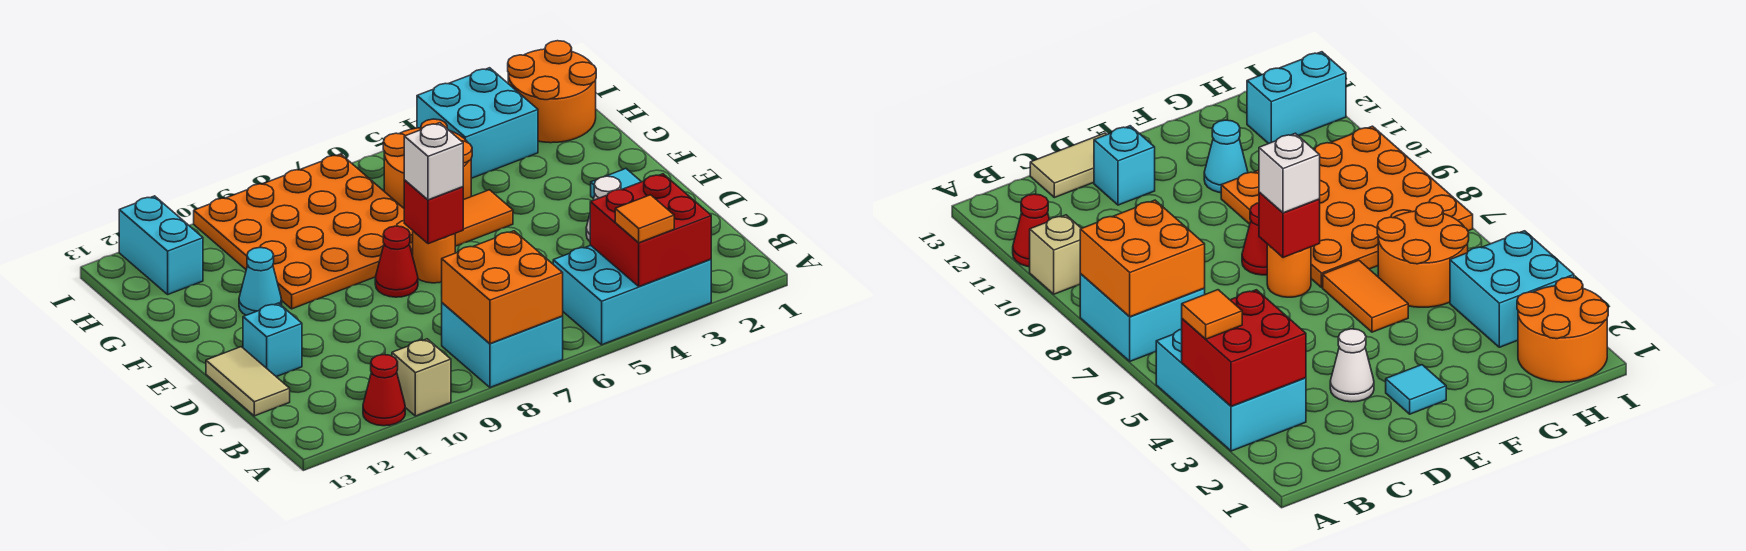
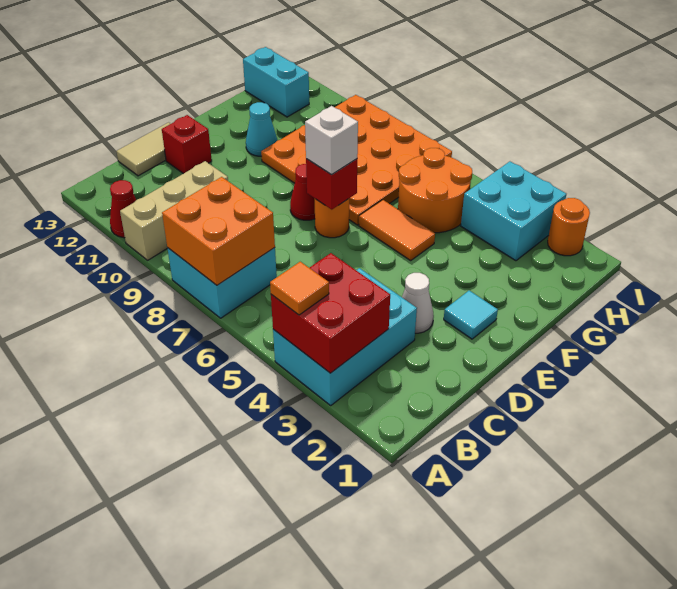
cyan 2x3 brick [553,245,711,345] -> cyan 2x3 brick turned to [273,268,417,405]
tan 1x1 brick [392,339,451,416] -> tan 1x3 brick [120,161,228,260]
cyan 1x1 brick [243,303,302,377] -> red 1x1 brick [162,115,212,174]
orange 2x2 round brick [508,41,596,143] -> orange 1x1 round brick [548,198,590,256]
cyan 1x2 brick [119,196,203,294] -> cyan 1x2 brick turned to [243,47,309,117]

